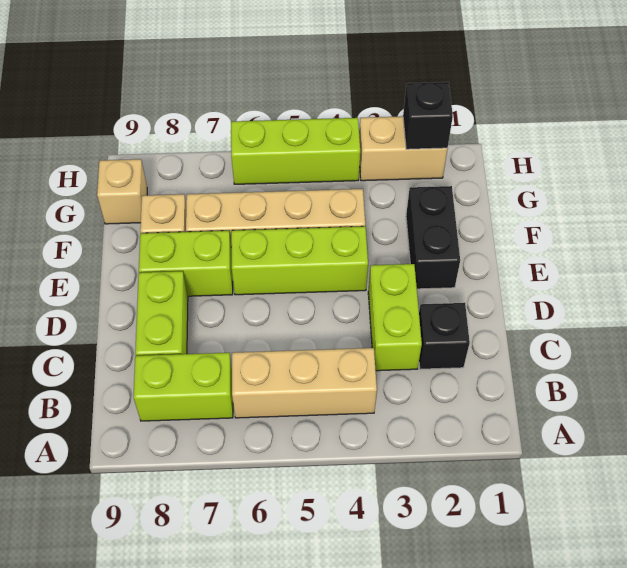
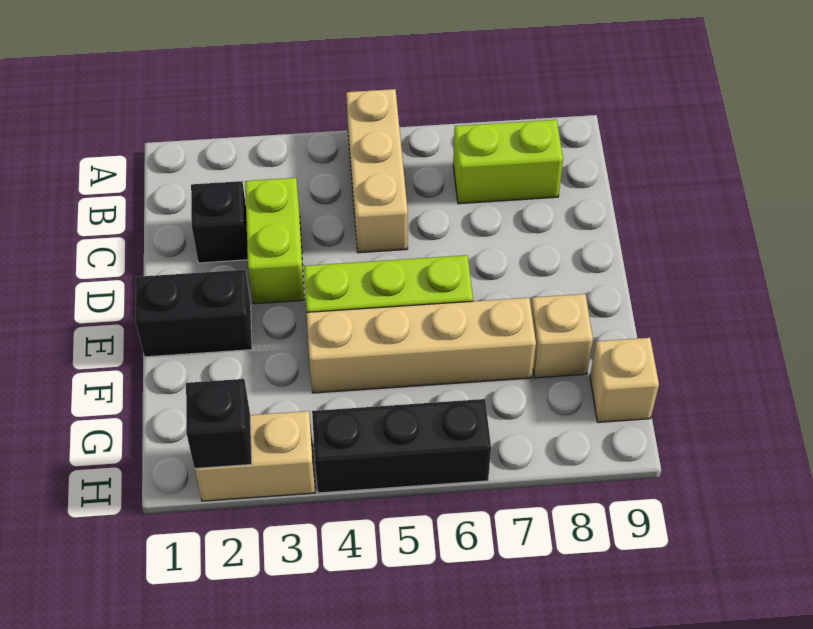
tan 1x3 brick [232,348,377,418] -> tan 1x3 brick turned to [346,89,408,253]
lime 1x2 brick [135,271,188,356] -> none
black 1x2 brick [406,186,460,289] -> black 1x2 brick turned to [136,270,252,357]
lime 1x2 brick [139,231,233,296] -> none
lime 1x3 brick [231,118,360,184] -> black 1x3 brick [312,399,491,493]

